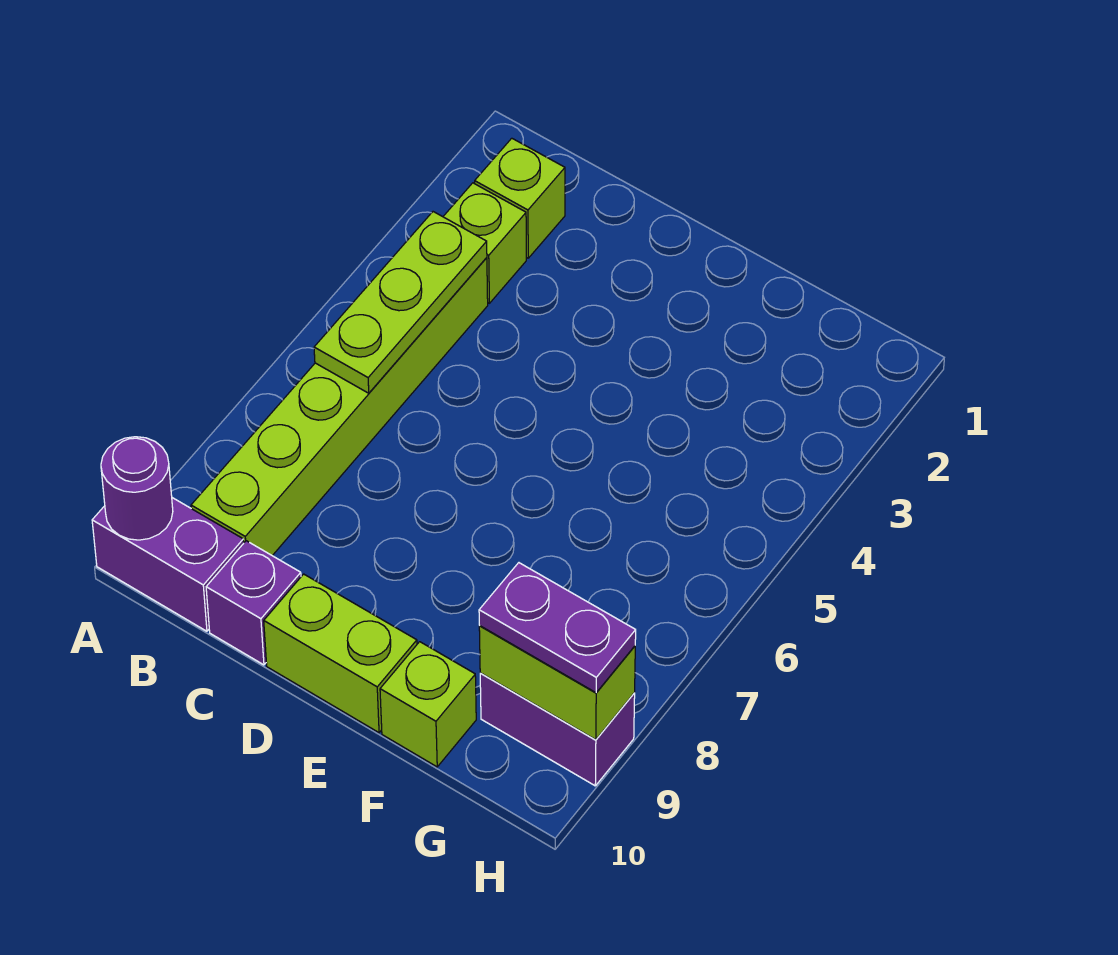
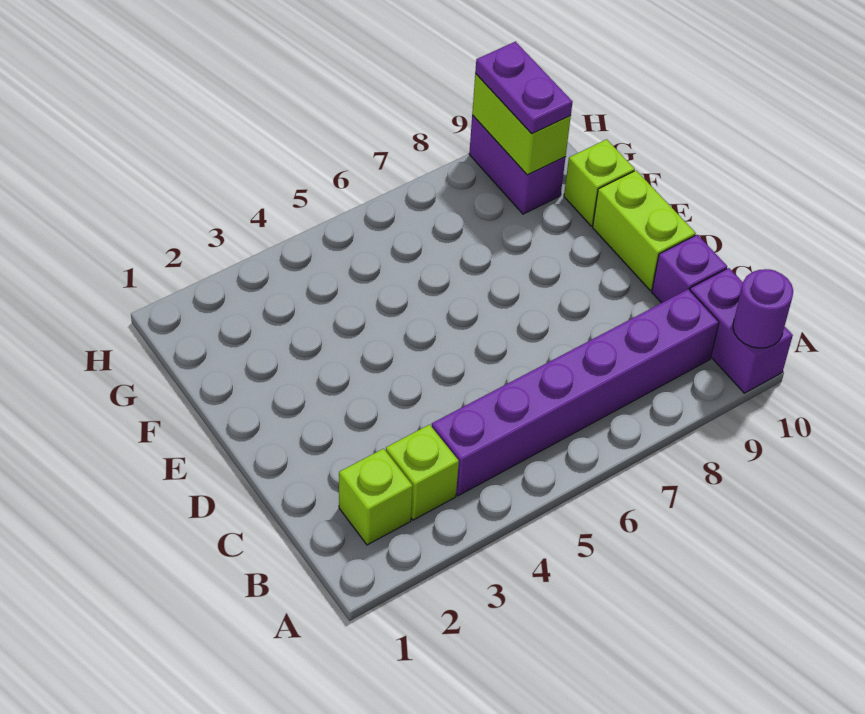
lime 1x6 brick [191,258,488,556] -> purple 1x6 brick [432,289,719,496]
lime 1x3 plate [314,212,487,393] -> none

